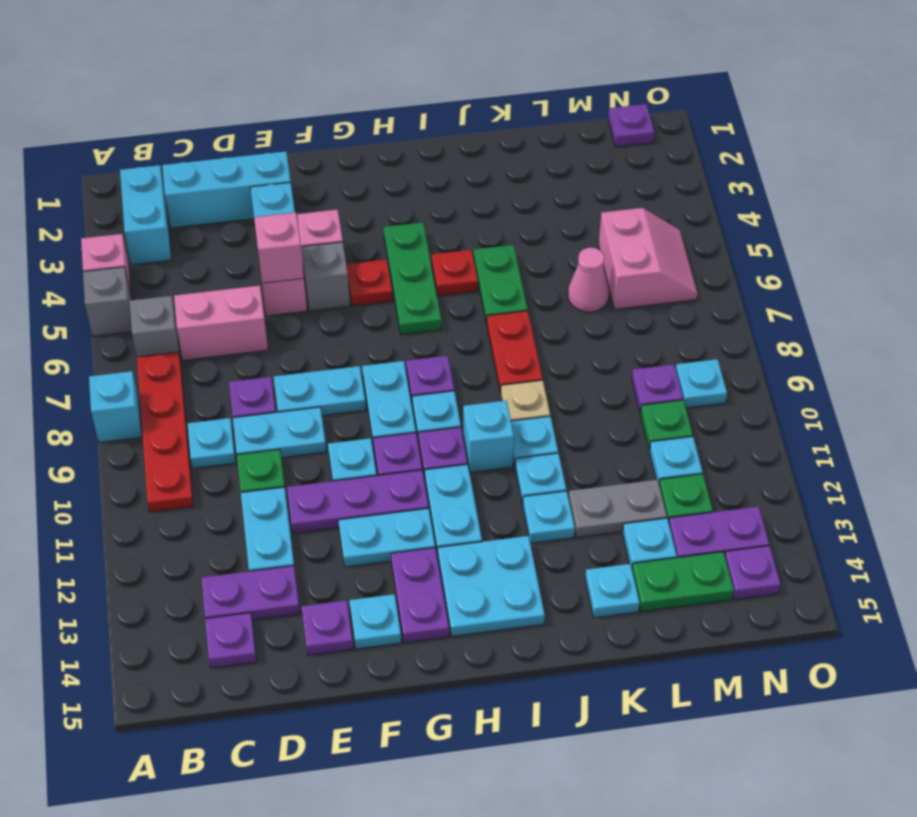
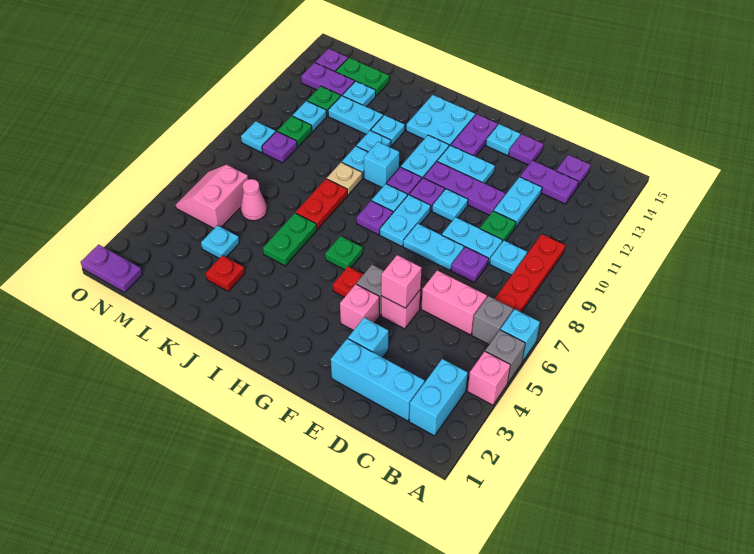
cyan 1x1 brick [89,371,142,442] -> cyan 1x1 brick moved to [500,309,540,362]
green 1x3 plate [384,222,441,335] -> green 1x1 plate [325,236,363,270]
red 1x1 plate [431,250,478,296] -> red 1x1 plate moved to [206,255,245,291]
grey 1x2 plate [568,480,667,537] -> cyan 1x2 plate [328,96,383,134]
cyan 1x1 plate [585,564,640,618] -> cyan 1x1 plate moved to [201,225,239,258]
purple 1x1 plate [608,104,654,147] -> purple 1x2 plate [81,245,142,292]

